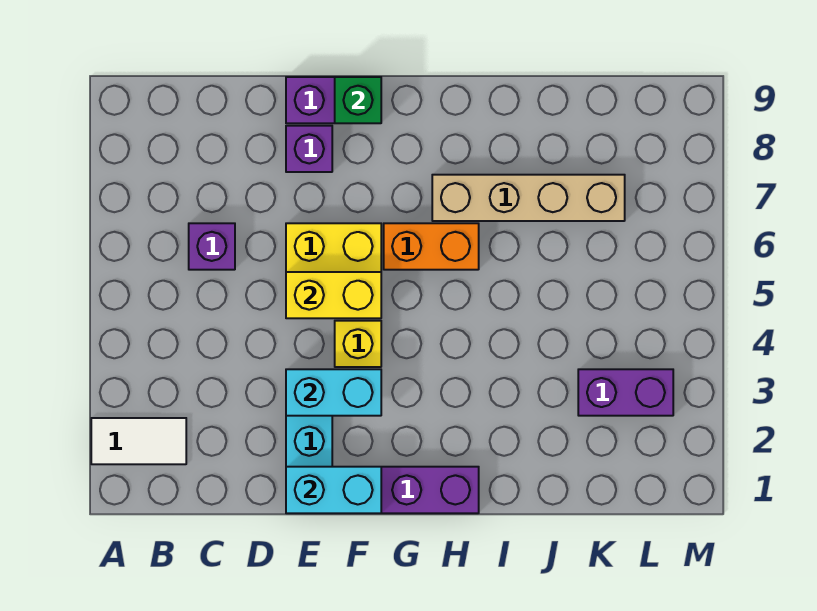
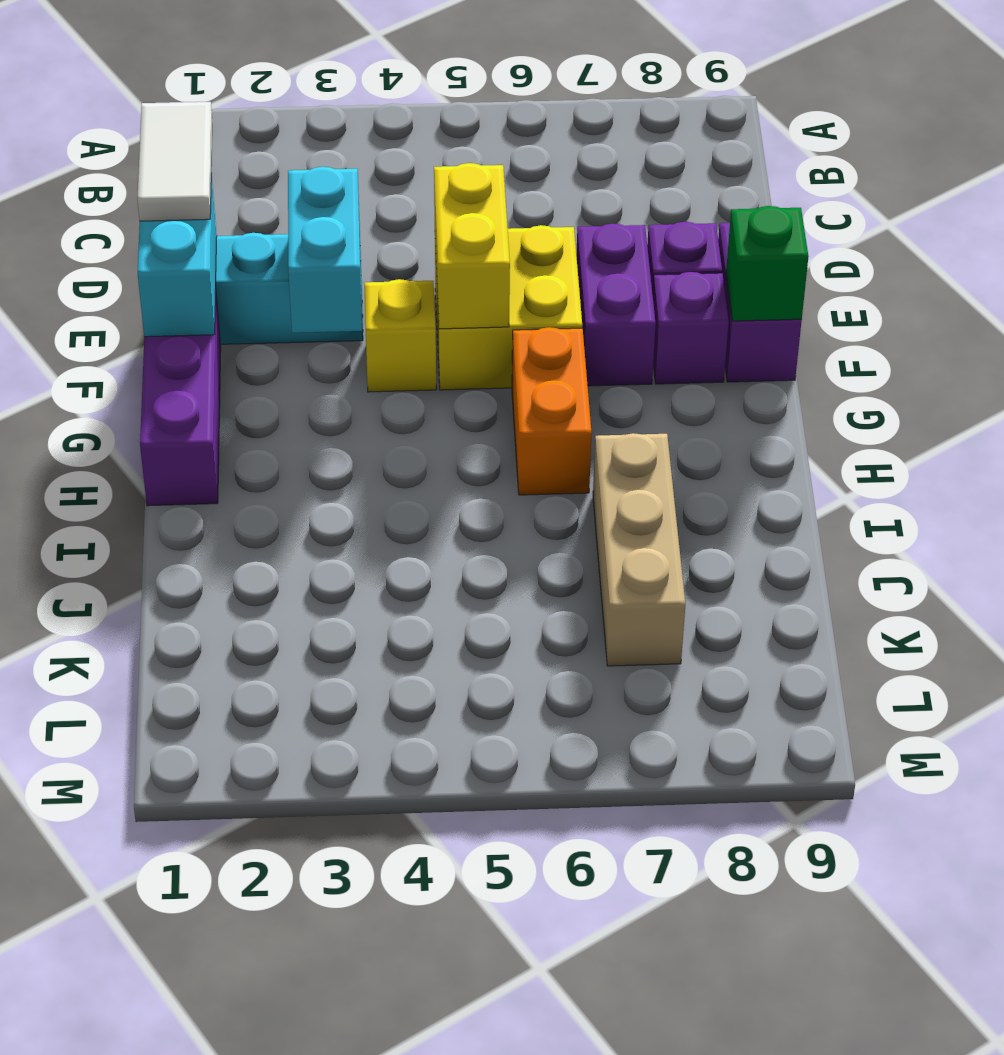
white 1x2 tile [91,418,186,464] -> white 1x2 tile moved to [137,102,212,221]
purple 1x1 brick [189,223,235,270] -> purple 1x1 brick moved to [653,272,729,384]
tan 1x4 brick [432,175,625,221] -> tan 1x3 brick [593,433,685,666]
purple 1x2 brick [578,369,673,416] -> purple 1x2 brick moved to [576,224,656,386]

